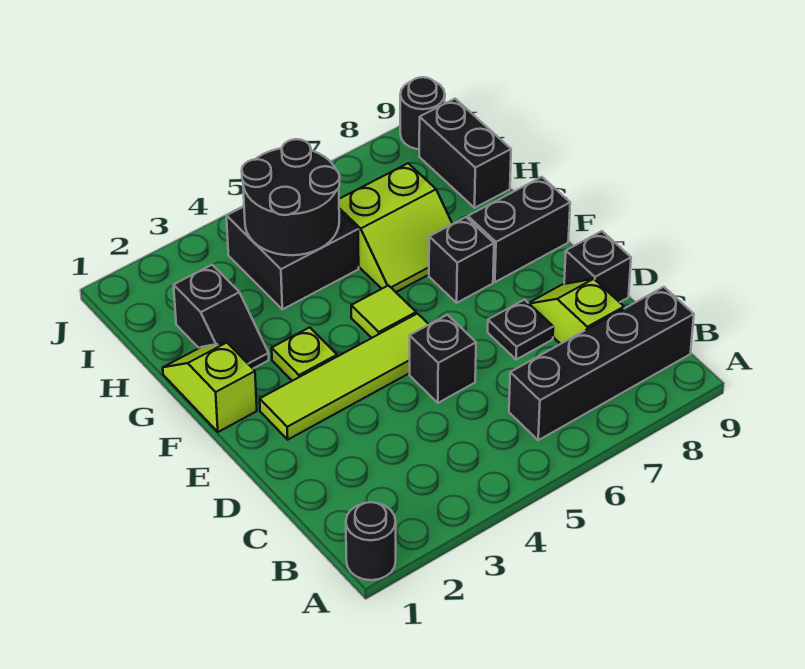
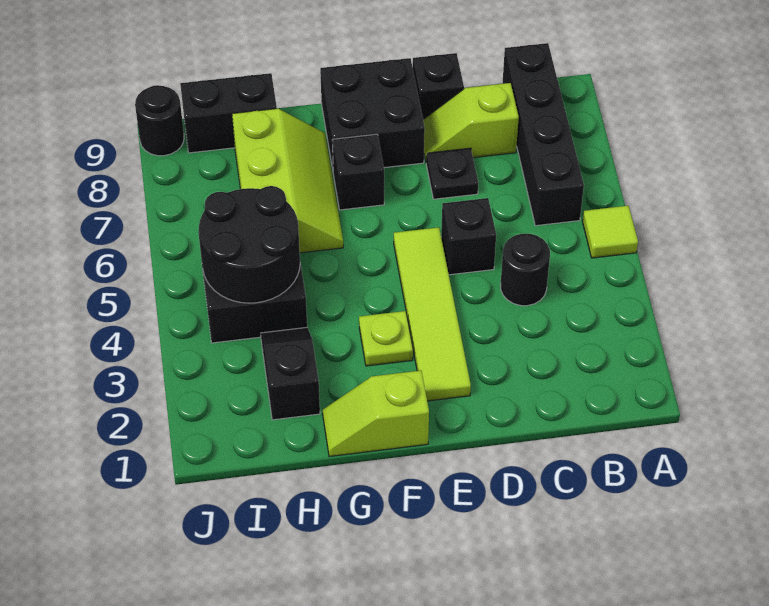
black 1x1 round brick [346,502,396,580] -> black 1x1 round brick moved to [501,234,550,306]
lime 1x1 tile [351,285,416,338] -> lime 1x1 tile moved to [583,206,638,258]
black 1x2 brick [468,177,570,282] -> black 2x2 brick [320,58,425,169]
black 1x2 slope [174,265,269,368] -> black 1x2 slope turned to [261,327,320,420]
lime 2x2 slope [339,163,452,292] -> lime 2x3 slope [232,108,343,253]

